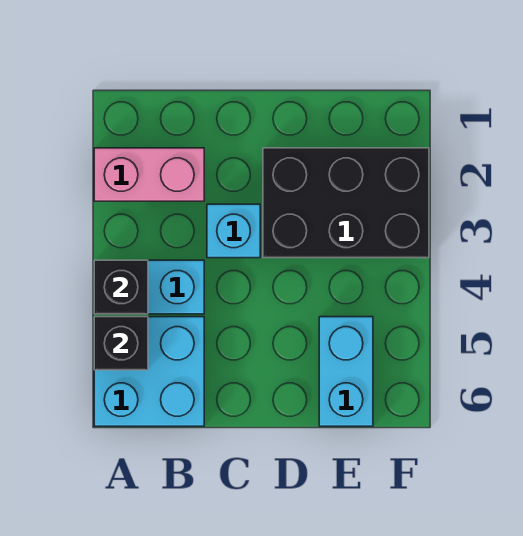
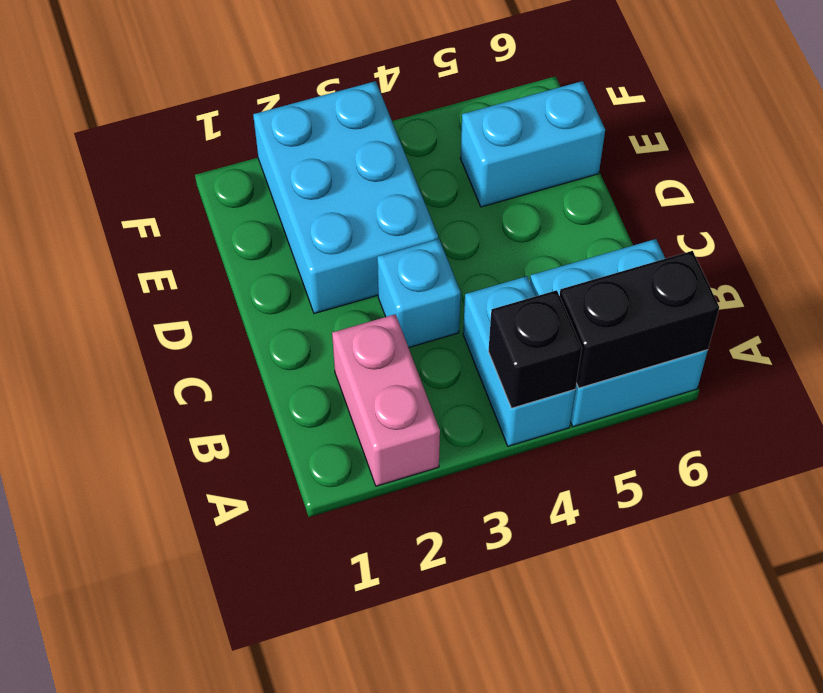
black 1x1 brick [94,317,148,370] -> black 1x2 brick [559,251,719,388]
black 2x3 brick [263,148,429,258] -> cyan 2x3 brick [253,81,438,314]

